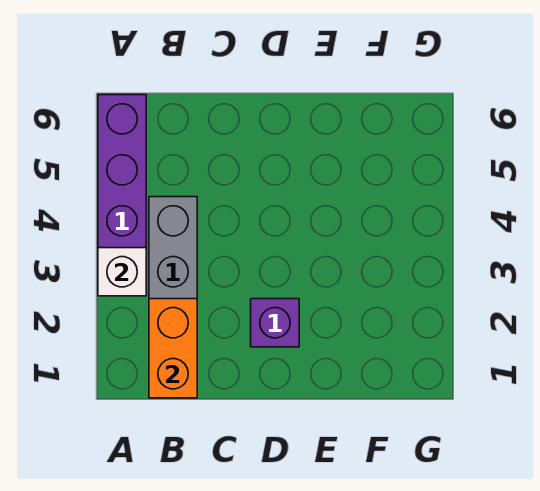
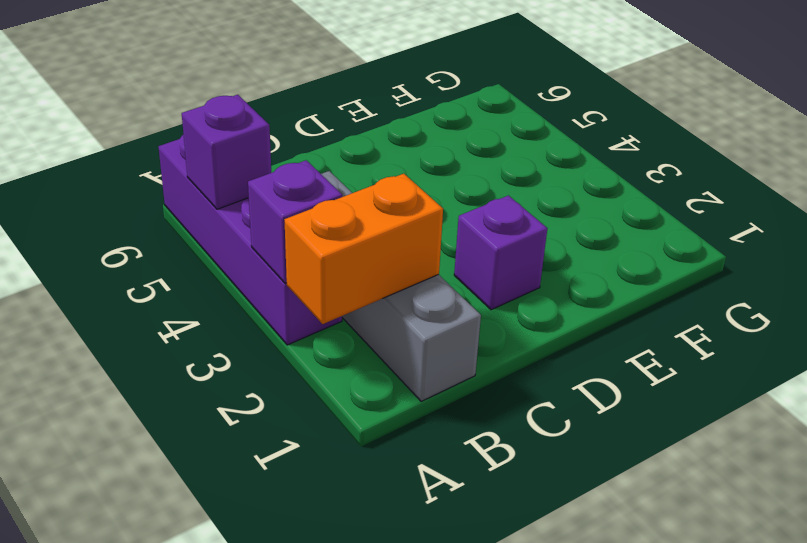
white 1x1 brick [98,248,146,296] -> purple 1x1 brick [248,160,342,283]
none -> purple 1x1 brick [182,95,271,209]
orange 1x2 brick [149,299,197,398] -> orange 1x2 brick turned to [284,174,443,324]

